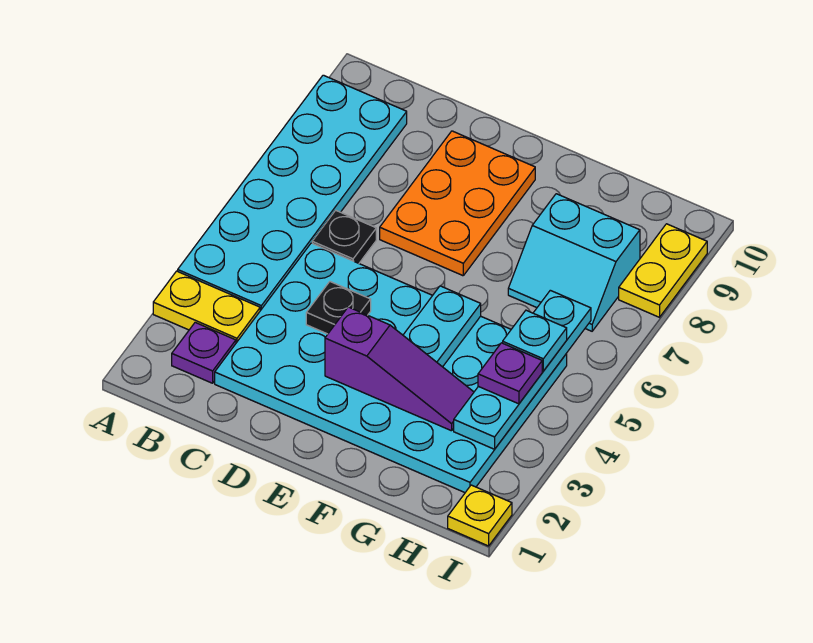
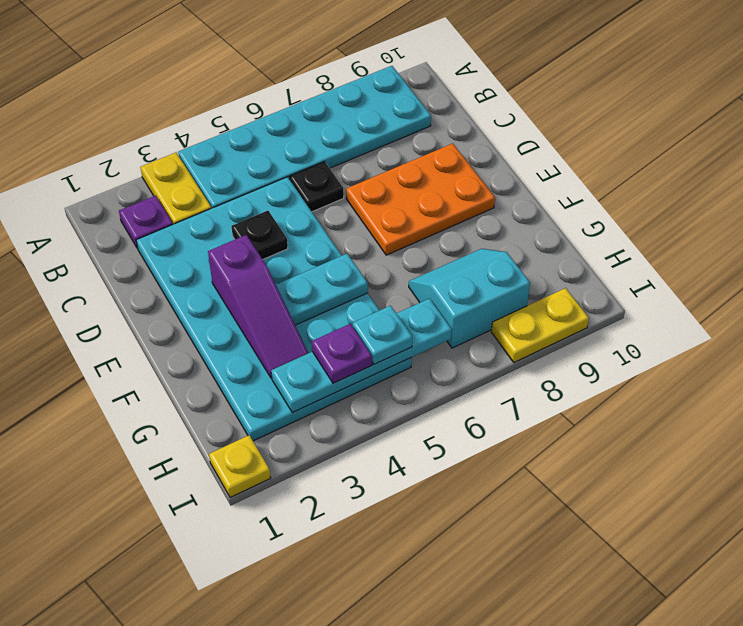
cyan 2x2 slope [508,194,640,331] -> cyan 2x2 slope turned to [409,249,530,348]

